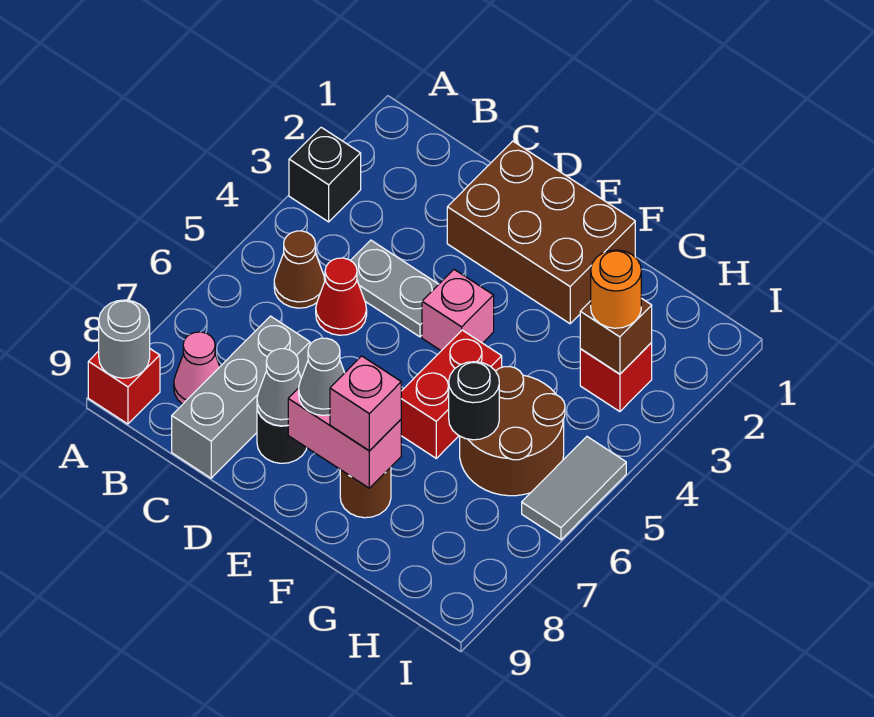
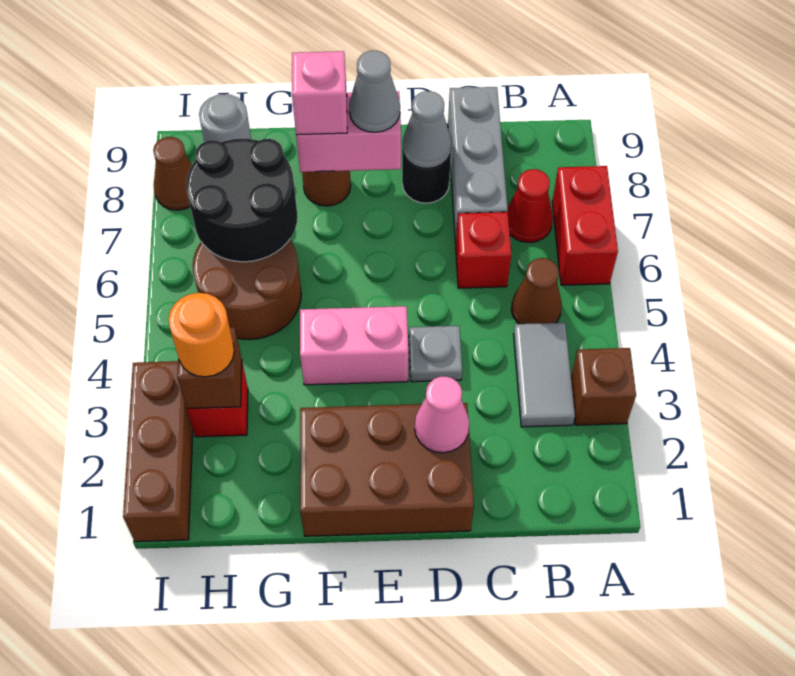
black 1x1 brick [289,127,361,222] -> brown 1x1 brick [571,348,636,425]
red 1x1 brick [88,349,160,424] -> red 1x1 brick moved to [456,212,511,288]
grey 1x1 round brick [99,300,150,378] -> grey 1x1 round brick moved to [199,94,251,142]
pink 1x1 cone [174,332,220,404] -> pink 1x1 cone moved to [415,377,469,453]
grey 1x2 plate [350,240,439,337] -> grey 1x1 plate [409,326,462,382]
red 1x1 cone [316,258,367,335] -> red 1x1 cone moved to [507,169,553,242]
pink 1x1 brick [422,270,494,351] -> pink 1x2 brick [300,306,409,385]
red 1x2 brick [401,330,502,458] -> red 1x2 brick moved to [552,166,618,285]
black 1x1 round brick [449,362,499,440] -> black 2x2 round brick [186,139,297,262]
none -> brown 1x3 brick [123,361,193,542]
grey 1x2 tile [522,437,626,540] -> grey 1x2 tile moved to [514,323,575,427]
none -> brown 1x1 cone [153,137,192,210]

